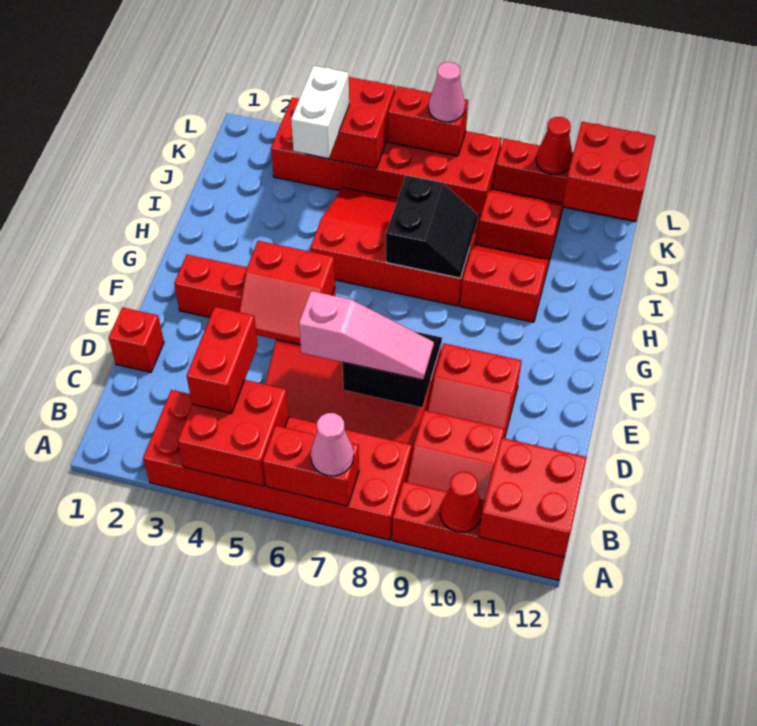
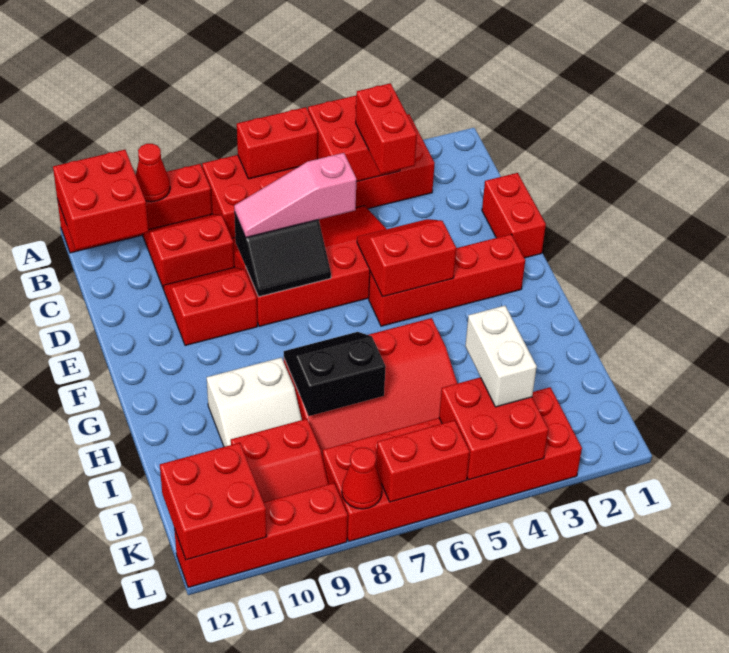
pink 1x1 cone [311,413,354,476] -> none
red 1x1 brick [109,307,164,372] -> red 1x2 brick [482,173,546,258]
black 2x2 slope [386,176,478,278] -> black 2x2 slope turned to [284,332,386,416]
red 2x2 slope [460,245,549,322] -> white 2x2 slope [207,358,302,447]
pink 1x1 cone [429,62,465,122] -> none
red 1x1 cone [536,117,572,175] -> red 1x1 cone moved to [342,448,382,509]

